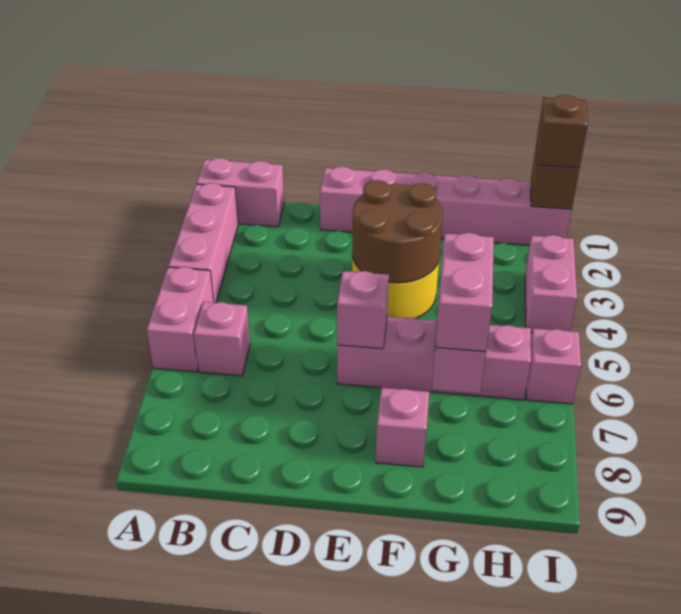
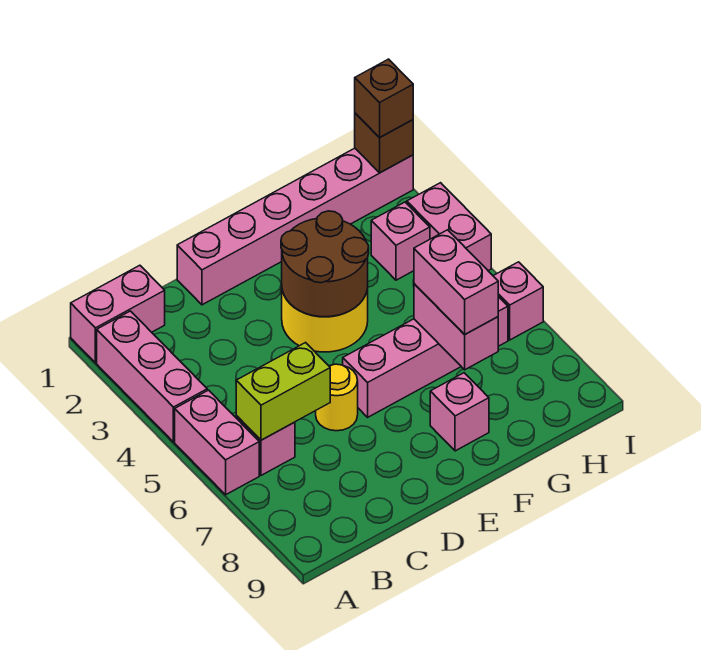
none -> lime 1x2 brick [236,343,330,440]
none -> yellow 1x1 round brick [316,364,358,431]
pink 1x1 brick [337,271,389,349] -> pink 1x1 brick moved to [371,202,430,280]

